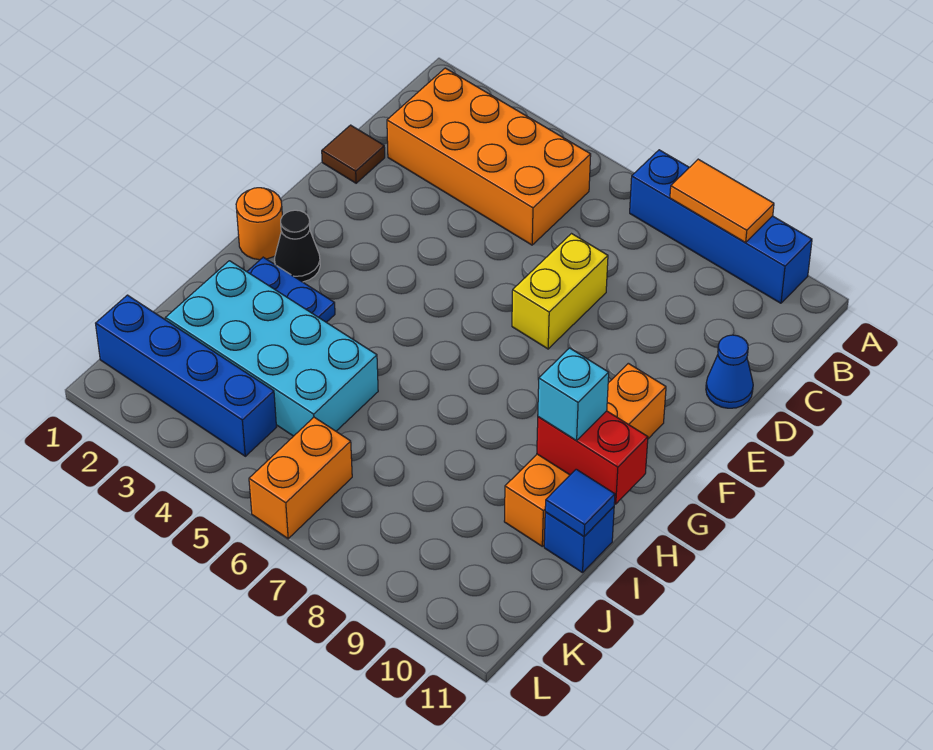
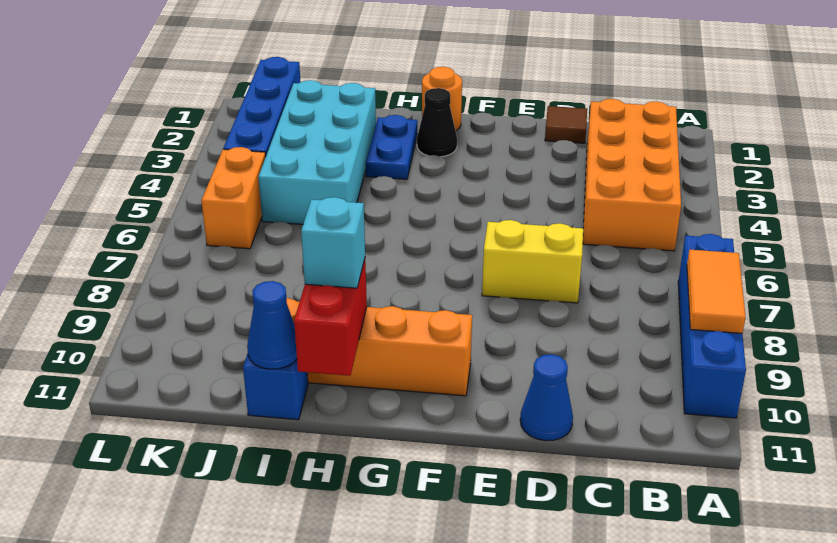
blue 1x1 tile [545,469,615,536] -> blue 1x1 cone [247,281,297,369]
orange 1x2 brick [249,417,352,539] -> orange 1x2 brick turned to [201,147,266,249]

